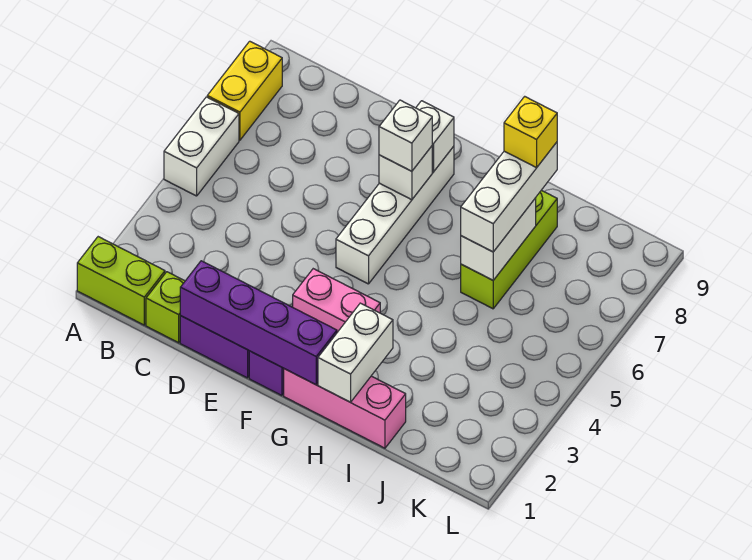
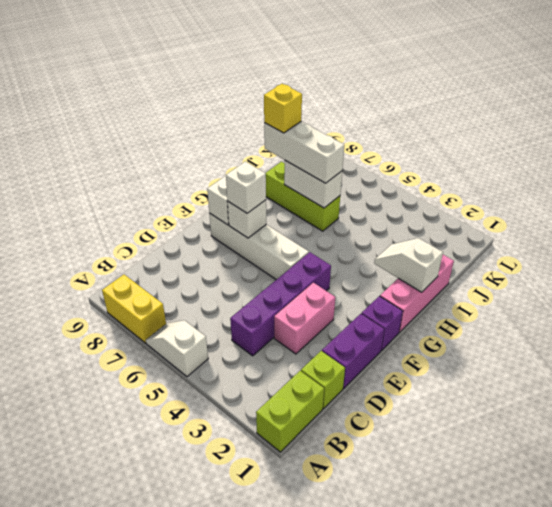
white 1x2 brick [164,97,239,196] -> white 1x2 slope [146,320,208,377]
purple 1x4 brick [180,261,337,385] -> purple 1x4 brick moved to [230,252,331,356]
pink 1x2 brick [293,269,380,332] -> pink 1x2 brick moved to [274,283,335,354]
white 1x2 brick [318,303,393,402] -> white 1x2 slope [374,238,443,292]

